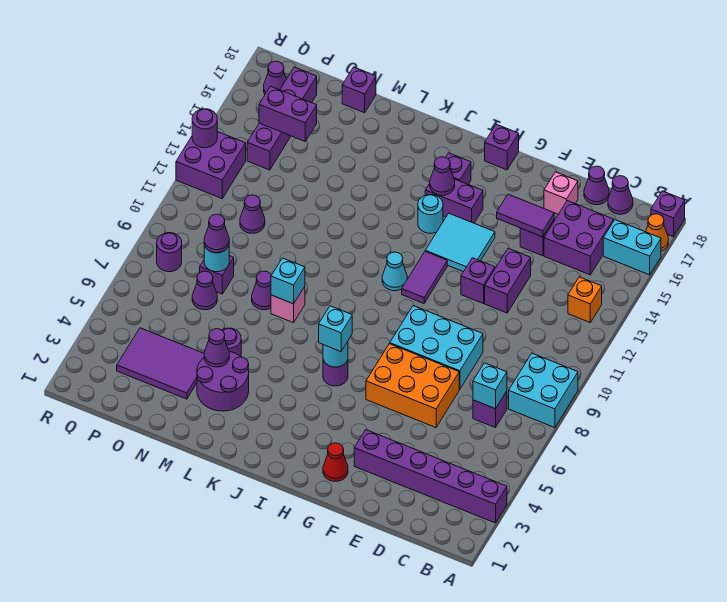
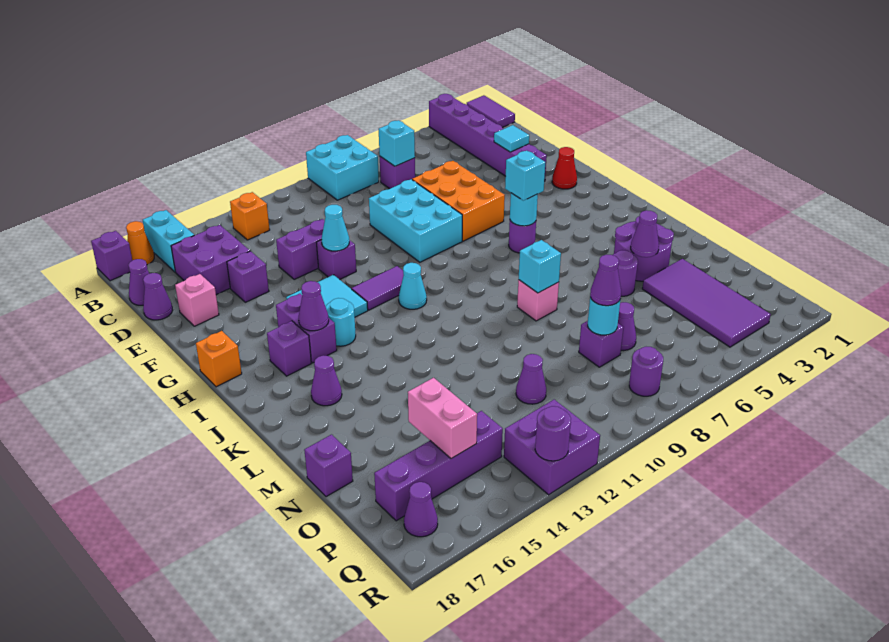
none -> cyan 1x1 tile [494,125,529,152]
purple 1x2 tile [497,194,554,237] -> purple 1x2 tile moved to [467,95,515,128]
none -> cyan 1x1 cone [322,205,349,251]
purple 1x1 brick [485,124,519,170] -> orange 1x1 brick [196,331,242,387]
purple 1x1 cone [252,271,271,310] -> purple 1x1 cone moved to [311,355,342,406]
purple 2x3 tile [117,328,204,399] -> purple 2x4 tile [642,259,771,347]
purple 1x2 brick [259,86,317,141] -> pink 1x2 brick [408,378,477,459]

